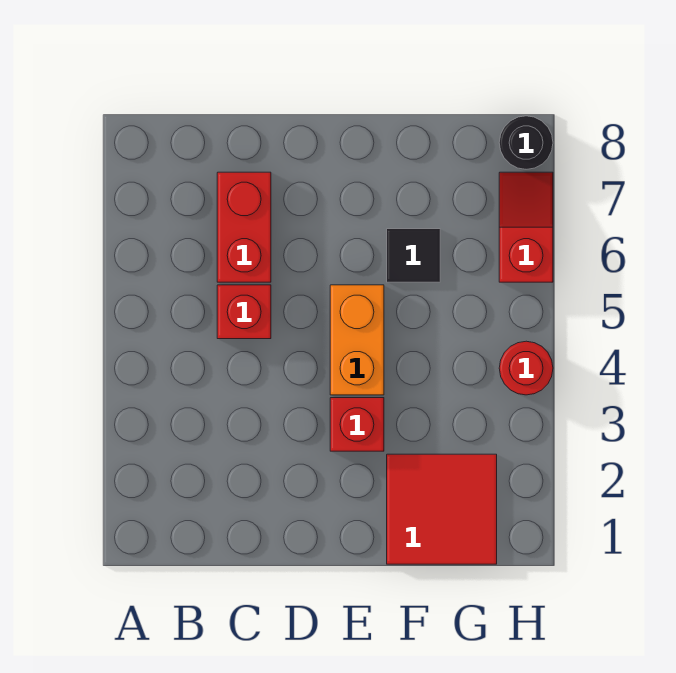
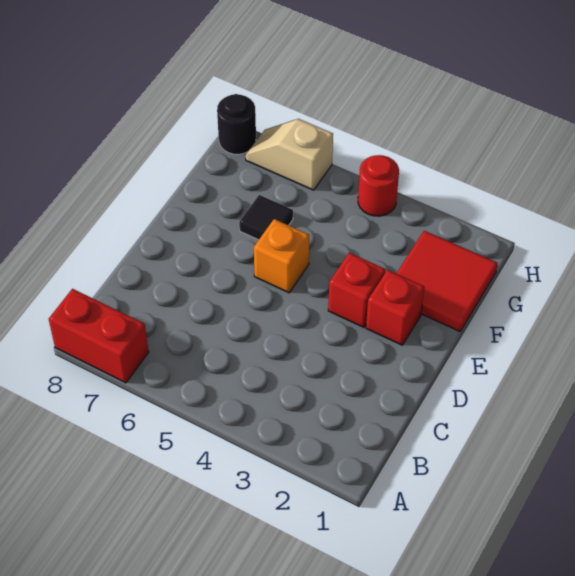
red 1x1 brick [217,285,271,339] -> red 1x1 brick moved to [366,270,424,345]
red 1x2 brick [217,172,271,282] -> red 1x2 brick moved to [49,289,149,383]
orange 1x2 brick [330,285,384,395] -> orange 1x1 brick [254,219,309,293]
red 1x2 slope [499,172,553,282] -> tan 1x2 slope [246,119,333,190]

